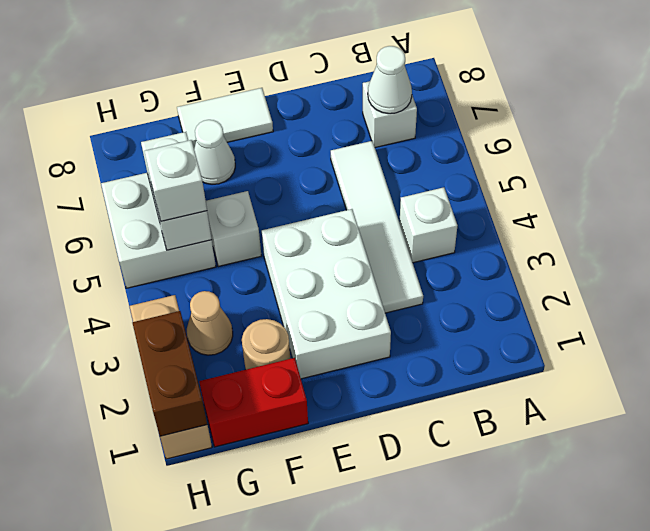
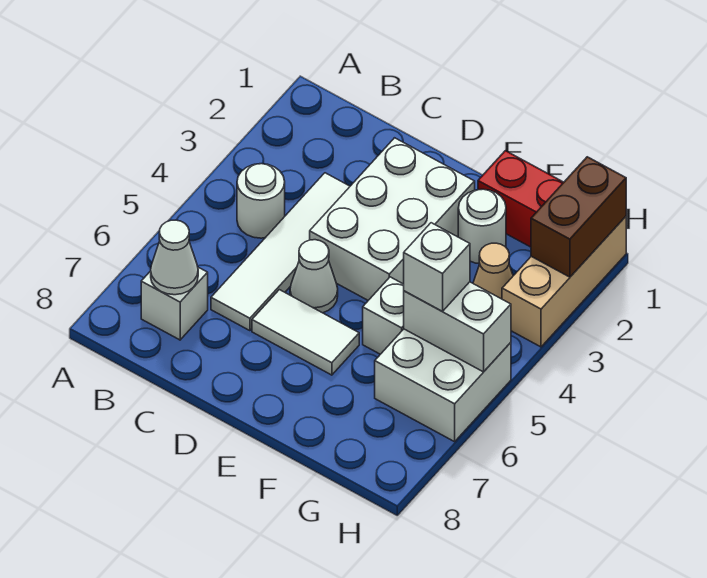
white 1x1 brick [399,187,458,263] -> white 1x1 round brick [237,164,285,238]
white 1x2 tile [177,88,273,148] -> white 1x2 tile moved to [252,290,359,375]
tan 1x1 round brick [242,319,290,370] -> white 1x1 round brick [458,189,506,264]
white 1x1 cone [194,120,235,184] -> white 1x1 cone moved to [290,240,338,313]
white 1x2 brick [141,132,212,250] -> white 1x2 brick turned to [404,282,511,372]

